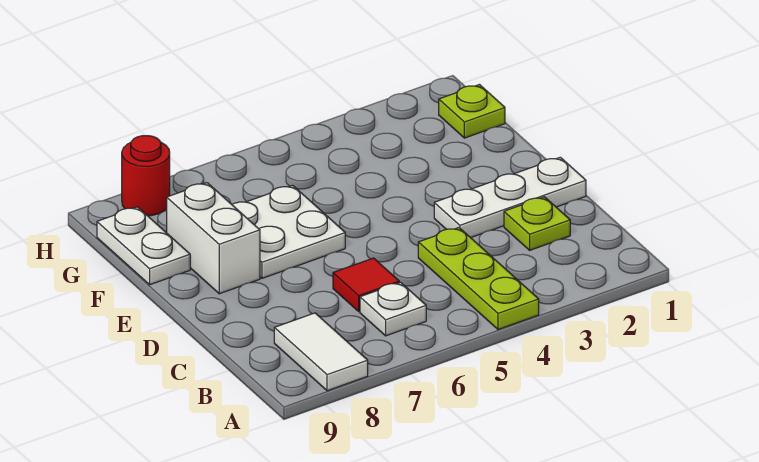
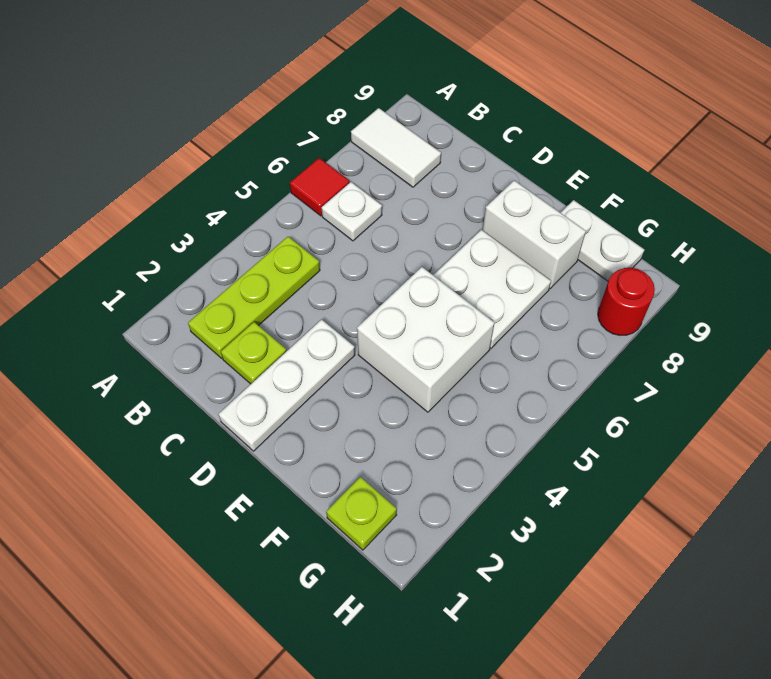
lime 1x3 plate [418,228,539,330] -> lime 1x3 plate turned to [188,237,320,358]
red 1x1 tile [333,258,399,311] -> red 1x1 tile moved to [290,158,350,216]
none -> white 2x2 brick [357,267,495,412]

